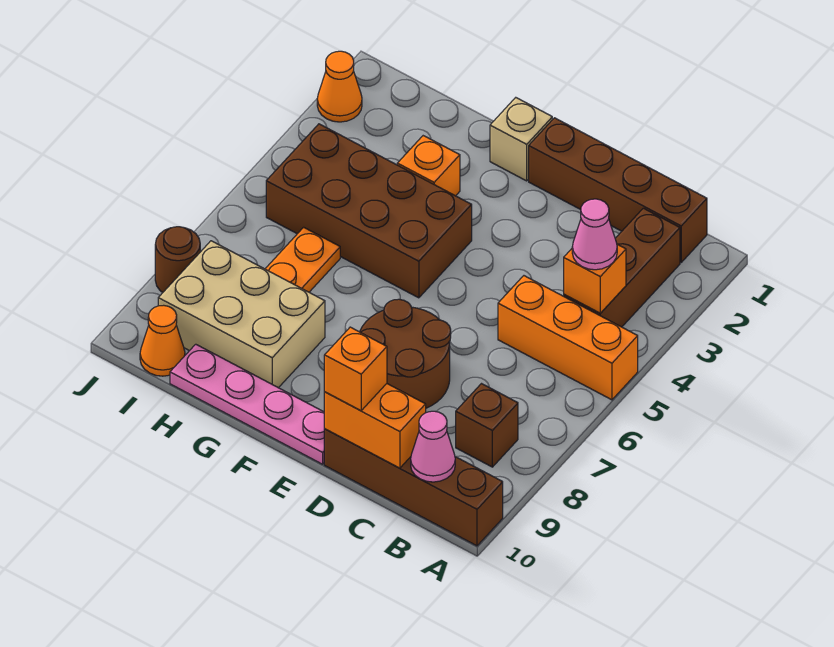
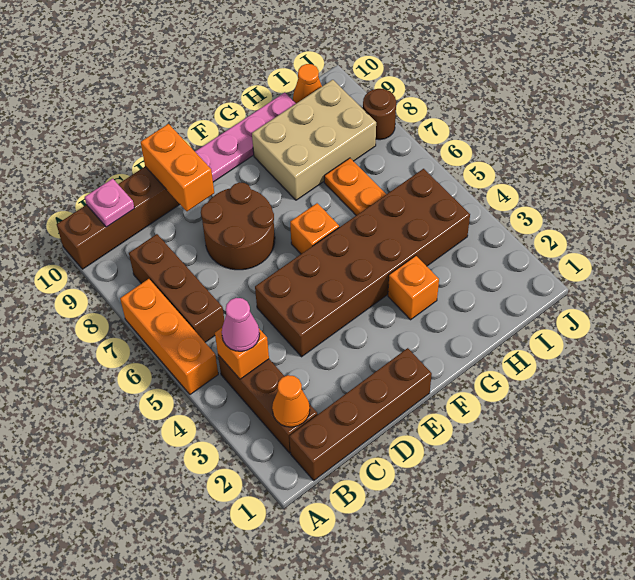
orange 1x3 brick [498,276,638,400] -> orange 1x3 brick turned to [120,279,218,394]
brown 1x1 brick [456,384,518,467] -> brown 1x3 brick [129,234,224,342]
pink 1x1 cone [411,411,455,482] -> pink 1x1 plate [85,179,134,227]
orange 1x2 brick [324,384,426,468] -> orange 1x2 brick turned to [141,124,214,211]
orange 1x1 brick [324,327,387,411] -> orange 1x1 brick moved to [290,203,339,254]
tan 1x1 brick [490,98,552,181] -> none
brown 2x4 brick [266,124,472,298] -> brown 2x6 brick [255,169,470,357]
orange 1x1 cone [317,51,362,122] -> orange 1x1 cone moved to [272,375,310,427]

